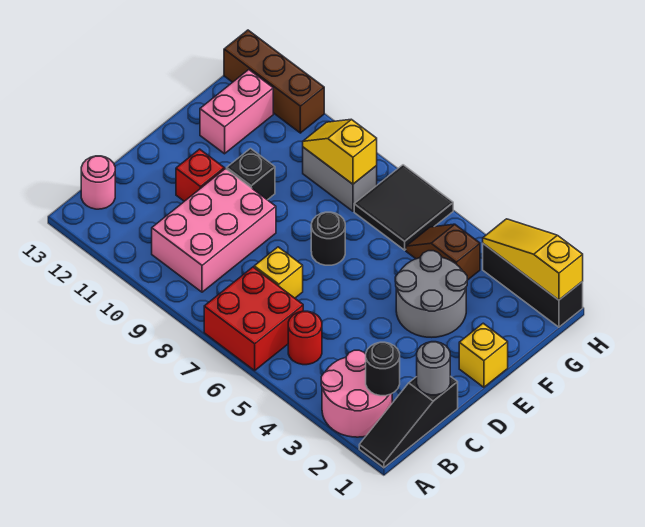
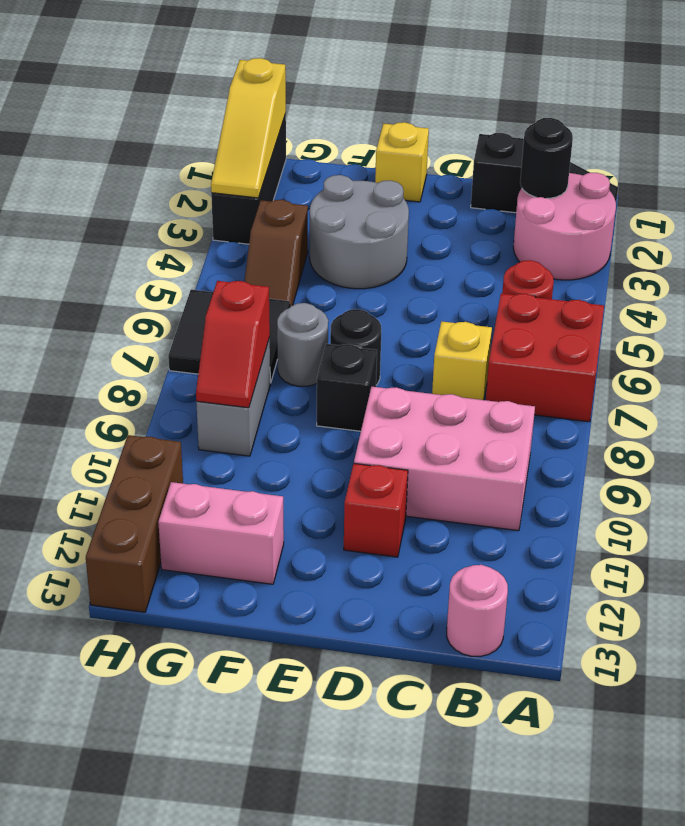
grey 1x1 round brick [417,342,450,395] -> grey 1x1 round brick moved to [277,303,328,386]
black 1x1 brick [227,149,275,200] -> black 1x1 brick moved to [317,344,377,431]
yellow 1x2 slope [303,119,377,184] -> red 1x2 slope [196,281,270,408]

